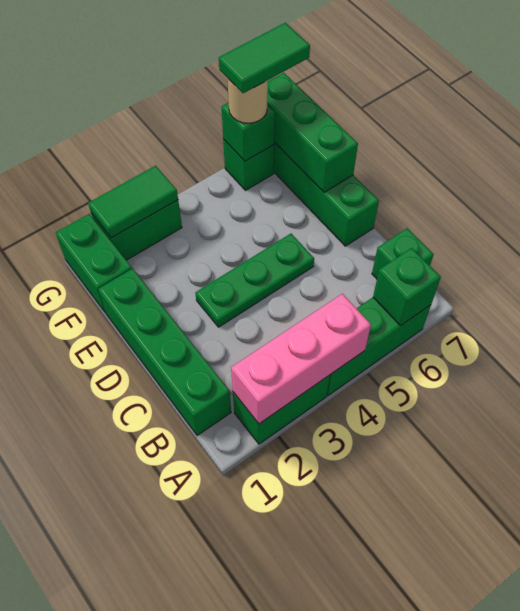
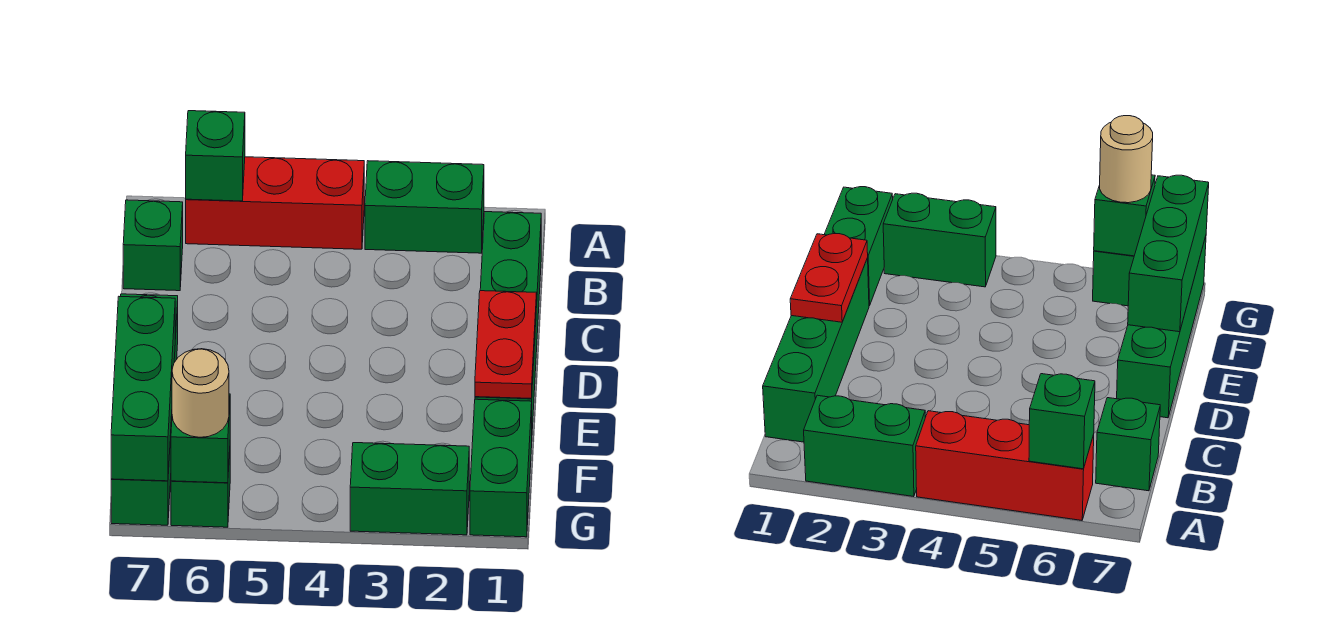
pink 1x3 brick [231,294,371,424] -> none
green 1x3 brick [327,298,431,395] -> red 1x3 brick [186,157,364,249]
none -> red 1x2 plate [475,291,537,399]
green 1x3 plate [195,234,314,327] -> none
green 1x2 tile [88,166,178,238] -> none
green 1x2 tile [219,23,310,93] -> none

